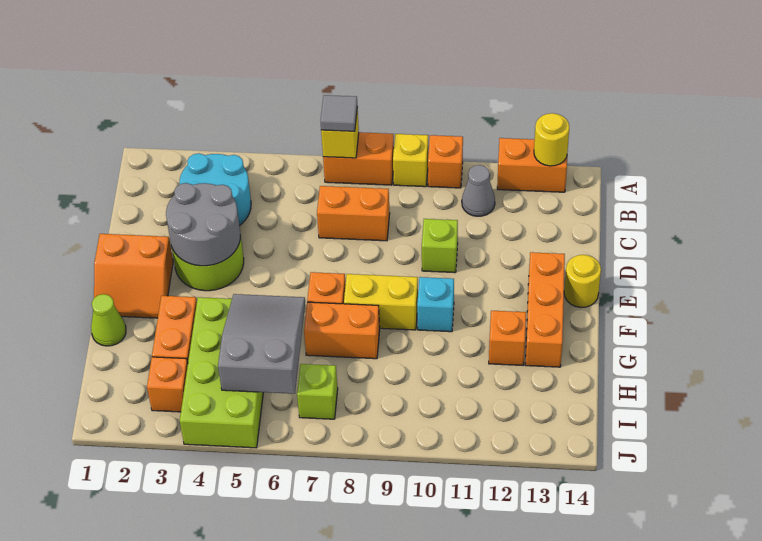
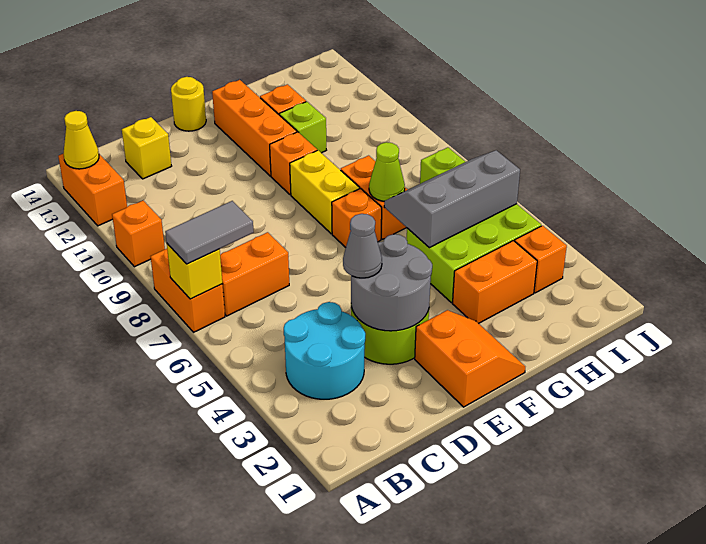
grey 1x1 tile [321,95,357,131] -> grey 1x2 tile [165,201,254,264]
yellow 1x1 brick [393,134,428,187] -> yellow 1x1 brick moved to [122,117,171,179]
yellow 1x1 round brick [534,113,569,166] -> yellow 1x1 cone [64,111,99,169]
grey 1x1 cone [462,165,495,216] -> grey 1x1 cone moved to [343,214,382,278]
orange 1x2 brick [317,186,390,241] -> orange 1x2 brick turned to [220,232,289,316]
lime 1x1 brick [422,219,458,273] -> lime 1x1 brick moved to [279,102,326,153]
orange 1x3 brick [525,252,565,367] -> orange 1x3 brick turned to [212,80,297,176]
cyan 1x1 brick [417,277,454,332] -> orange 1x1 brick [270,132,317,195]
lime 1x1 cone [91,294,126,346] -> lime 1x1 cone moved to [369,142,405,201]
lime 2x4 brick [180,297,263,448] -> lime 2x3 brick [407,204,541,303]
grey 2x3 slope [218,294,305,394] -> grey 2x3 slope turned to [384,150,520,248]

